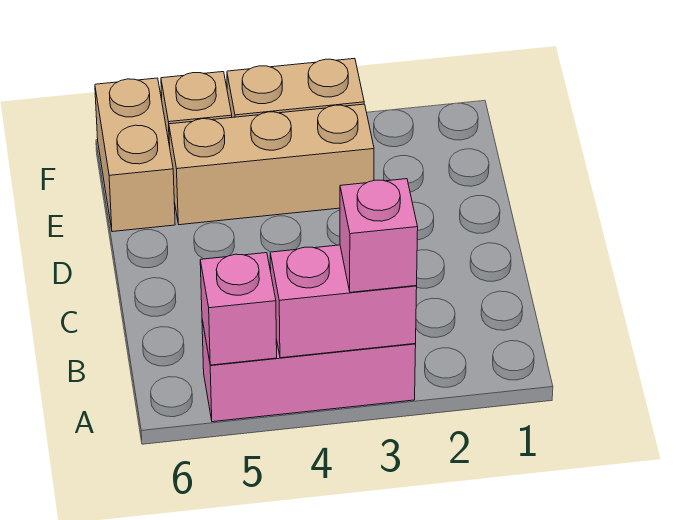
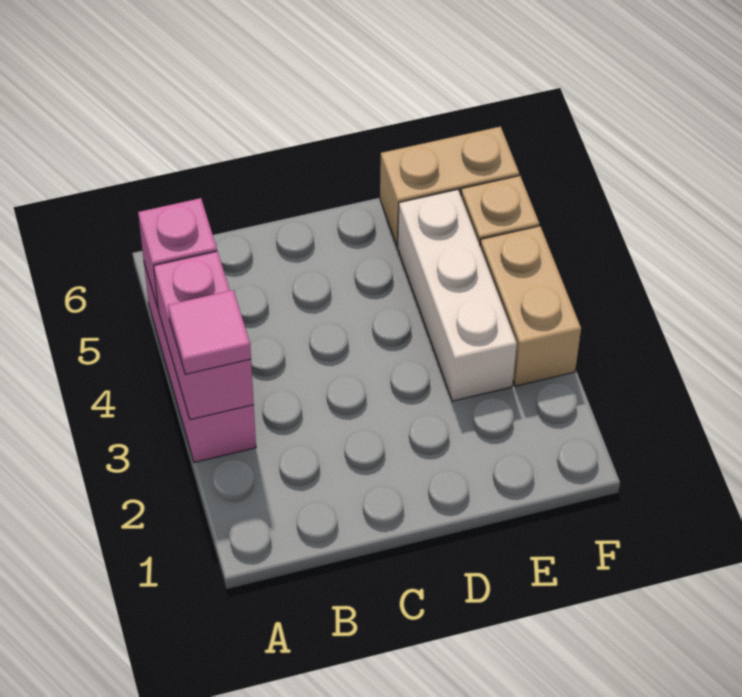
pink 1x1 brick [340,179,418,292] -> pink 1x1 tile [168,290,251,374]
tan 1x3 brick [169,104,374,225] -> white 1x3 brick [397,190,517,401]

